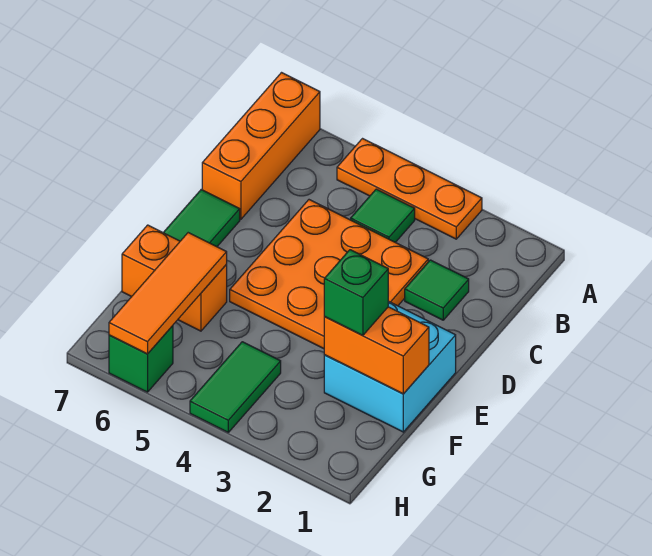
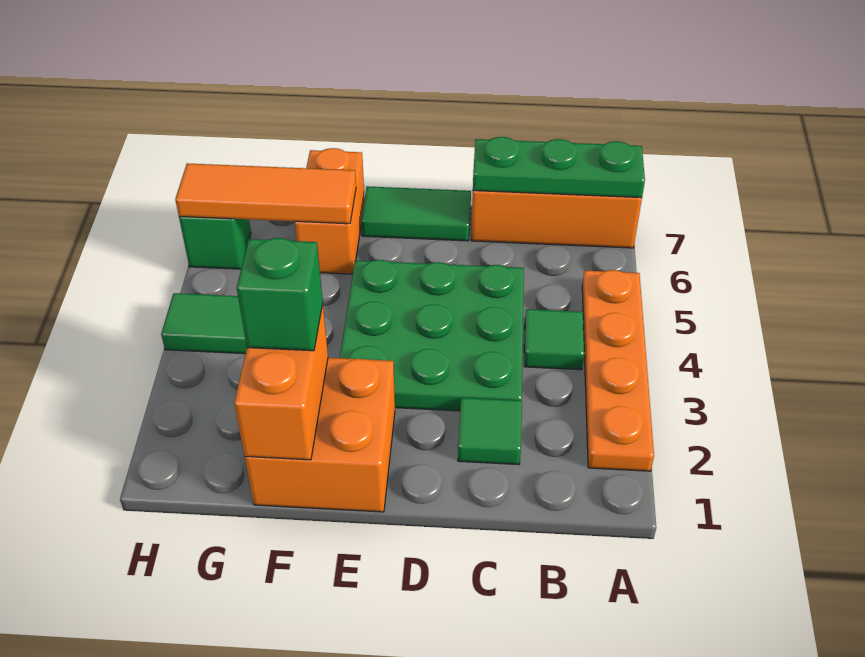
orange 1x3 plate [337,139,482,239] -> orange 1x4 plate [582,270,654,471]
none -> green 1x3 plate [473,137,645,198]
orange 3x3 plate [230,200,428,349] -> green 3x3 plate [340,260,524,411]
cyan 2x2 brick [324,301,456,432] -> orange 2x2 brick [245,358,395,512]

